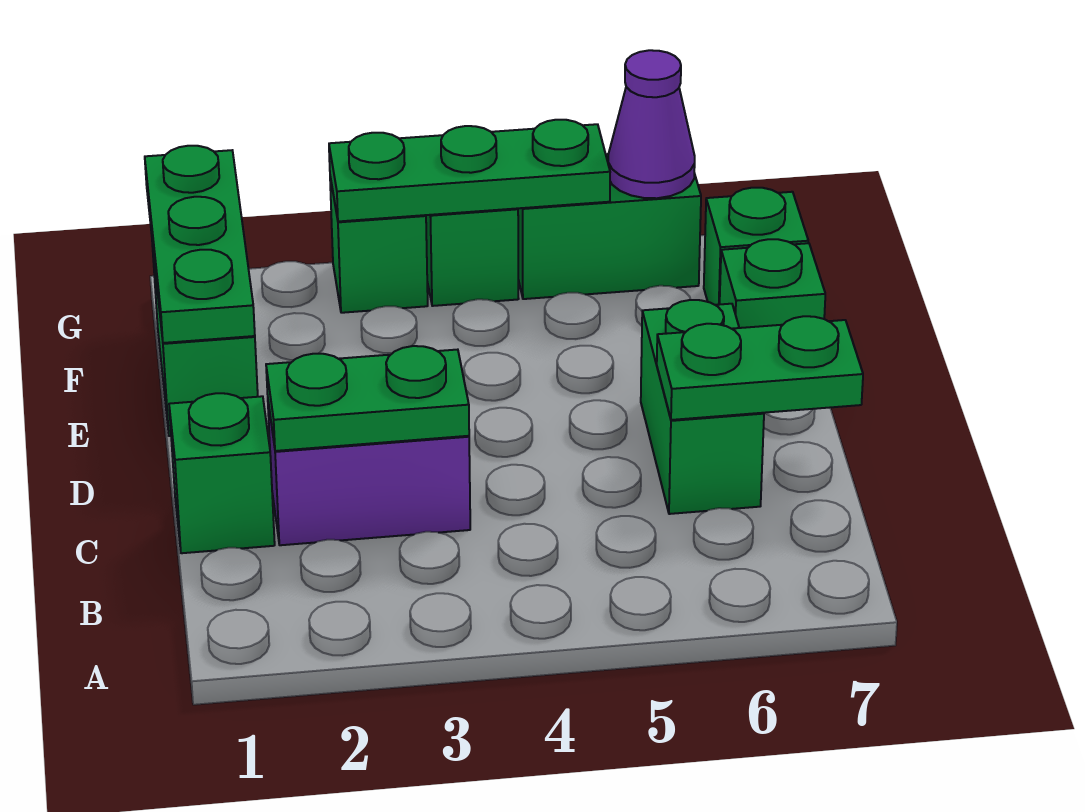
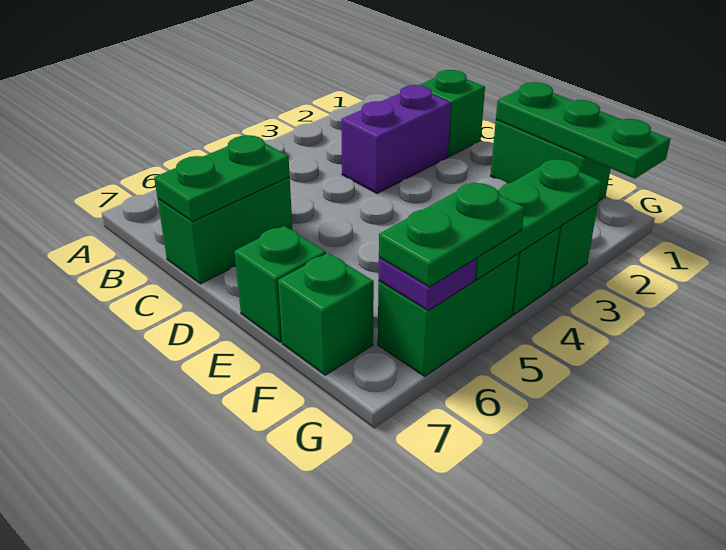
green 1x2 plate [266,346,469,451] -> green 1x2 plate moved to [379,182,525,287]
green 1x2 brick [641,300,764,514] -> green 1x2 brick turned to [158,177,293,284]
purple 1x1 cone [608,50,695,198] -> purple 1x1 plate [379,258,476,311]

